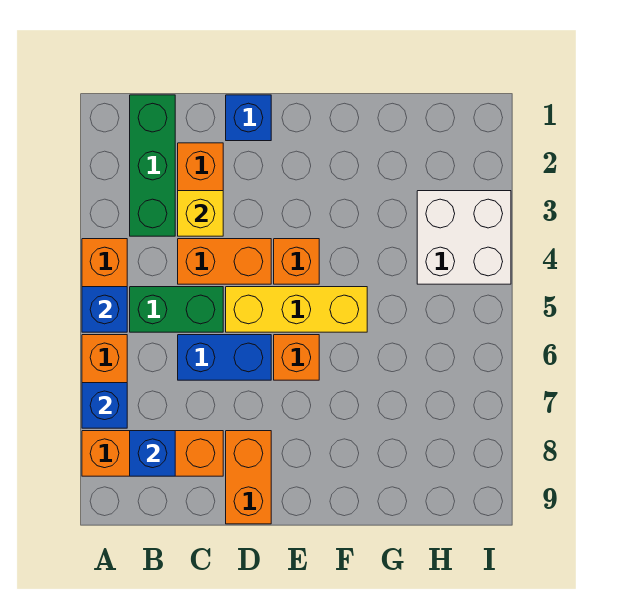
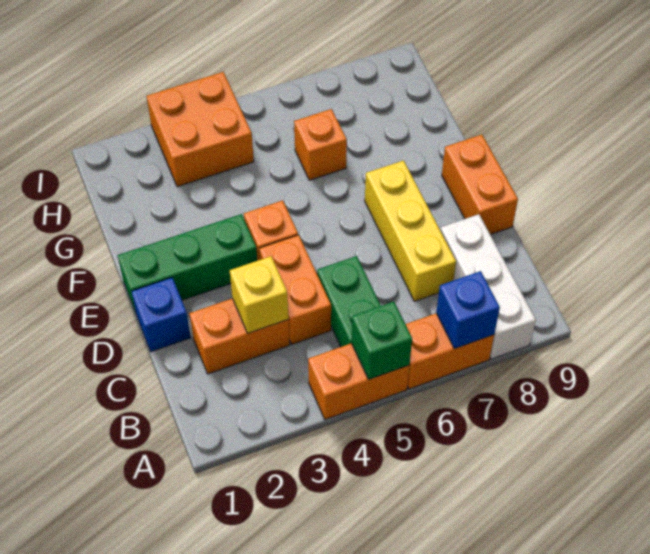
blue 1x1 brick [82,287,127,332] -> green 1x1 brick [351,302,412,379]
orange 1x3 brick [82,431,223,476] -> white 1x3 brick [440,214,536,359]
green 1x3 brick [130,95,175,236] -> green 1x3 brick moved to [118,214,257,315]
blue 1x1 brick [130,431,175,476] -> none
blue 1x2 brick [178,335,271,380] -> none
yellow 1x3 brick [226,287,367,332] -> yellow 1x3 brick moved to [365,160,456,301]
orange 1x2 brick [226,431,271,524] -> orange 1x2 brick turned to [442,135,518,235]
orange 1x1 brick [274,335,319,380] -> orange 1x1 brick moved to [294,109,347,180]
white 2x2 brick [417,191,511,284] -> orange 2x2 brick [147,72,254,187]

